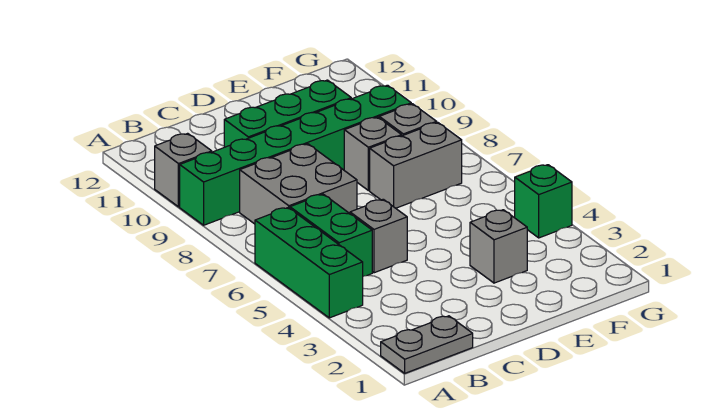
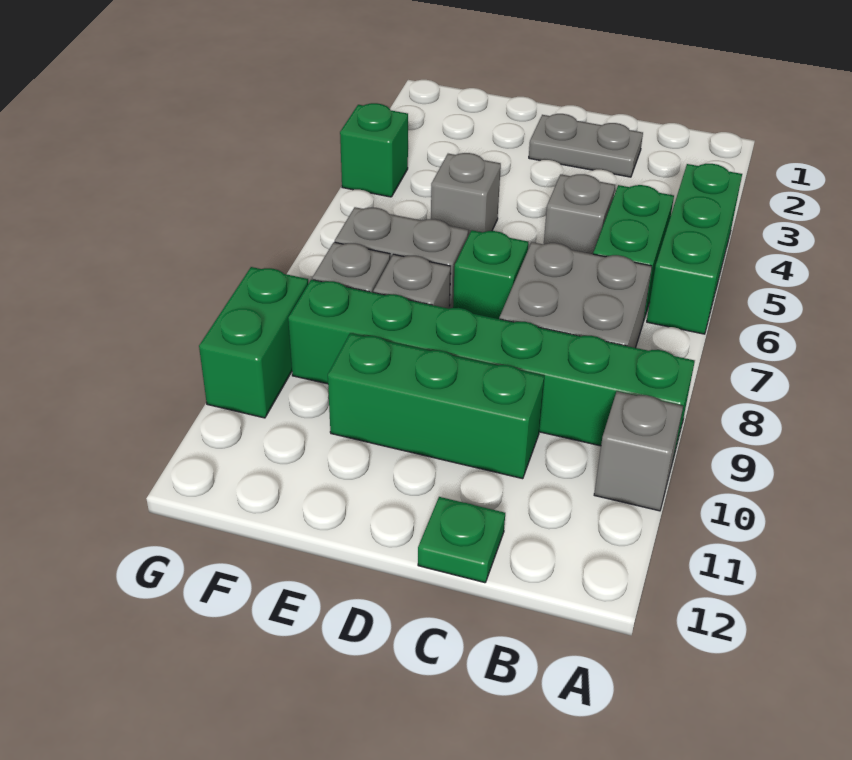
grey 1x2 plate [381,316,473,373] -> grey 1x2 plate moved to [529,114,643,177]
none -> green 1x1 plate [418,497,505,583]
none -> green 1x1 brick [453,230,528,319]
grey 1x1 brick [470,210,527,283] -> grey 1x1 brick moved to [431,153,501,236]
none -> green 1x2 brick [199,267,308,418]

